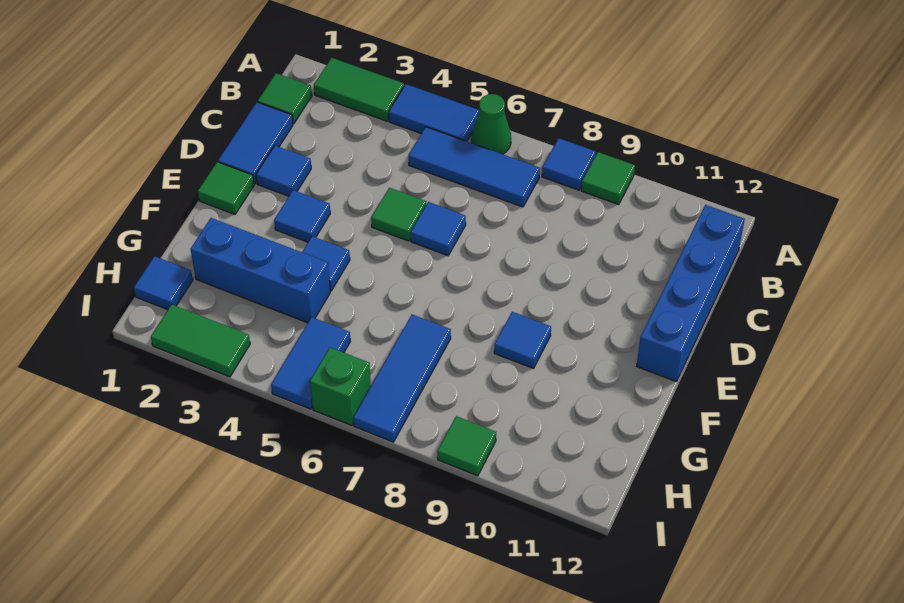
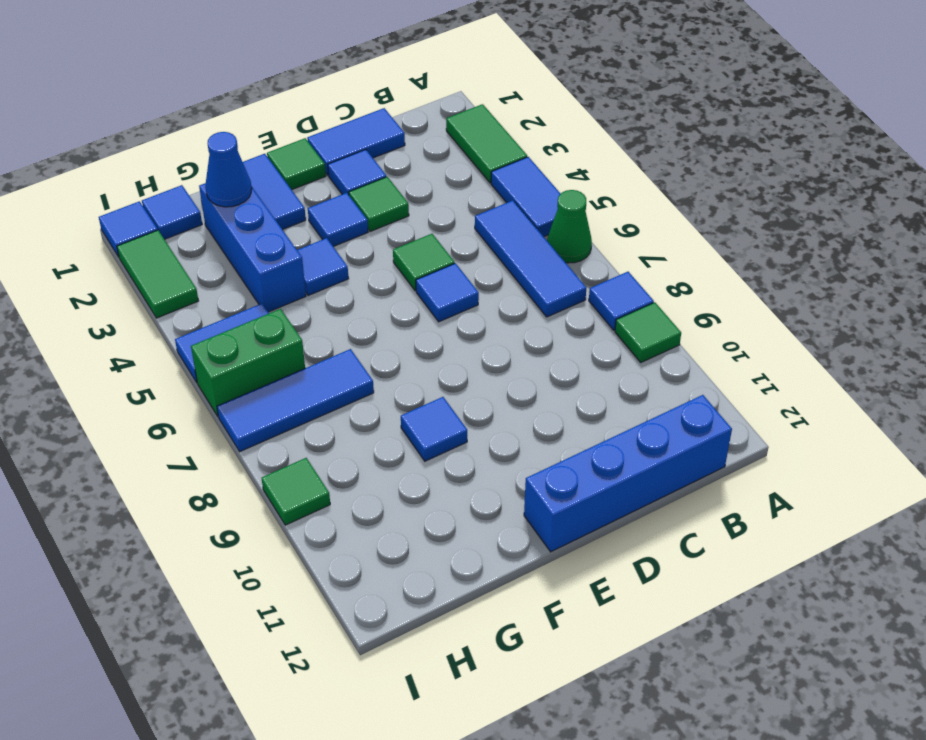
green 1x1 tile [258,73,312,124] -> green 1x1 tile moved to [349,177,409,231]
none -> blue 1x2 tile [243,154,306,230]
none -> blue 1x1 cone [205,132,252,207]
none -> blue 1x1 tile [99,201,158,257]
green 1x1 brick [310,347,371,425] -> green 1x2 brick [191,309,305,416]

